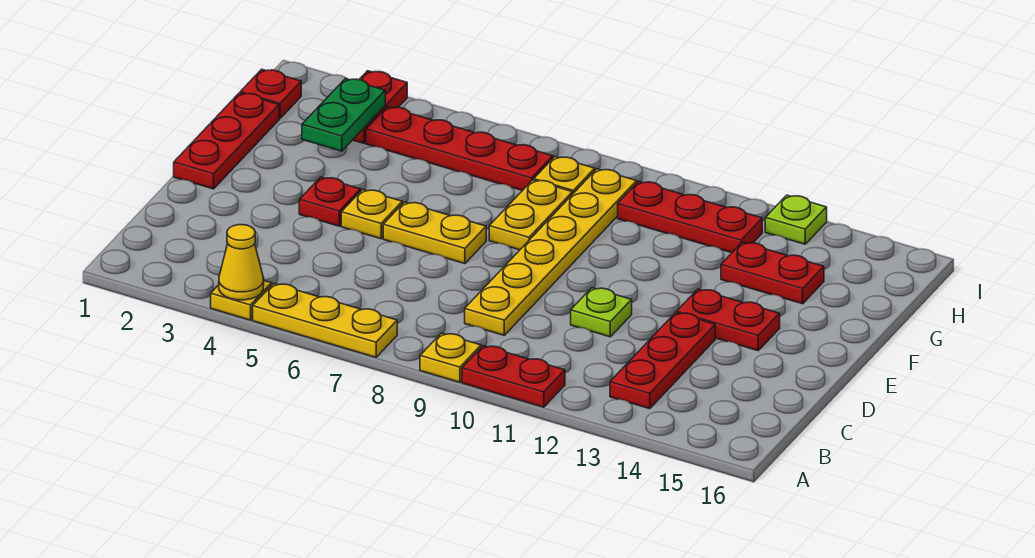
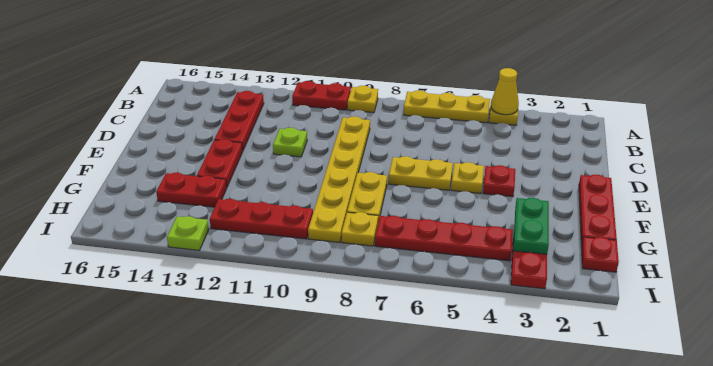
red 1x2 plate [677,289,780,351] -> red 1x2 plate turned to [197,139,243,188]

